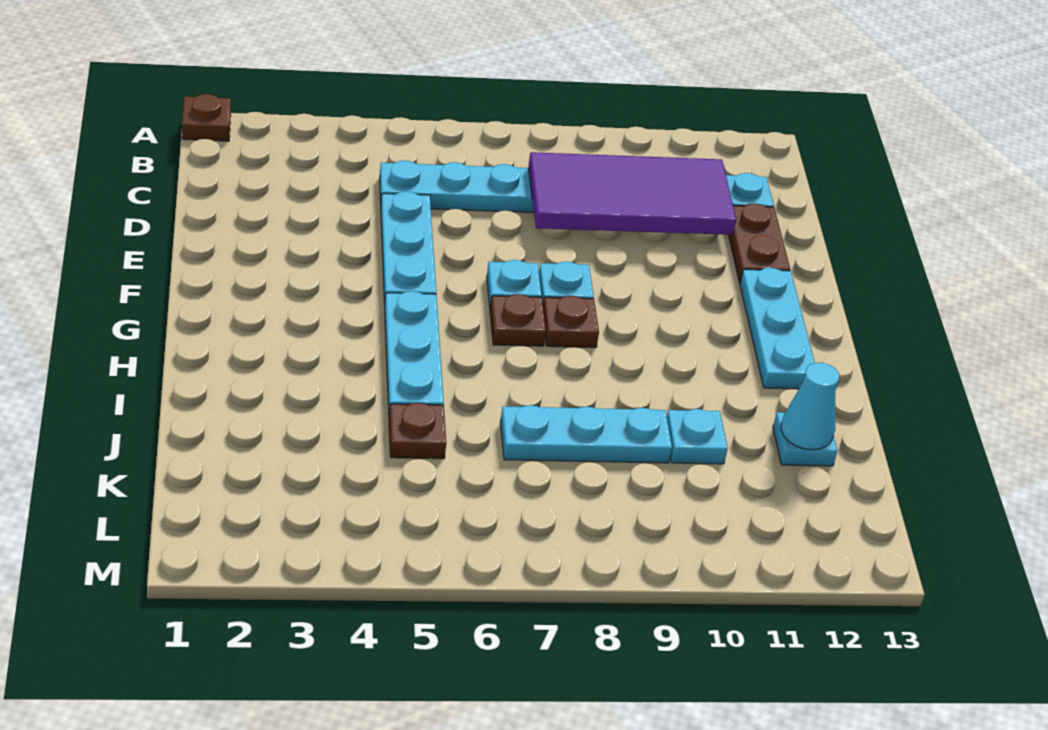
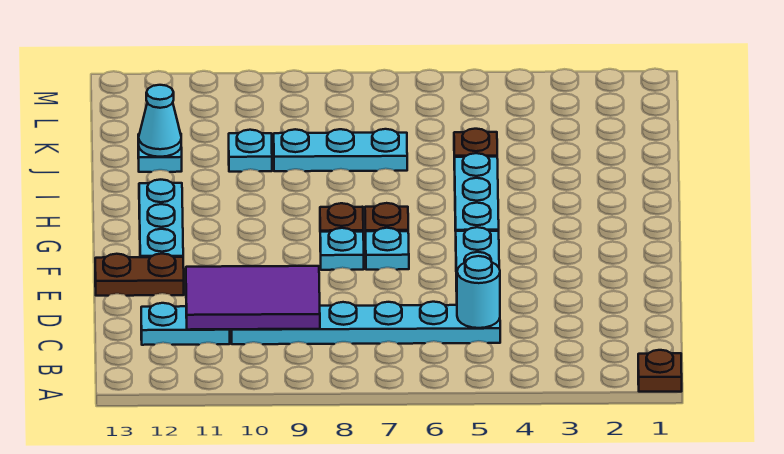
none -> cyan 1x1 round brick [457,256,500,328]
purple 2x4 tile [528,152,736,235] -> purple 2x3 tile [186,266,320,330]
brown 1x2 plate [729,203,790,283] -> brown 1x2 plate turned to [95,254,184,296]

